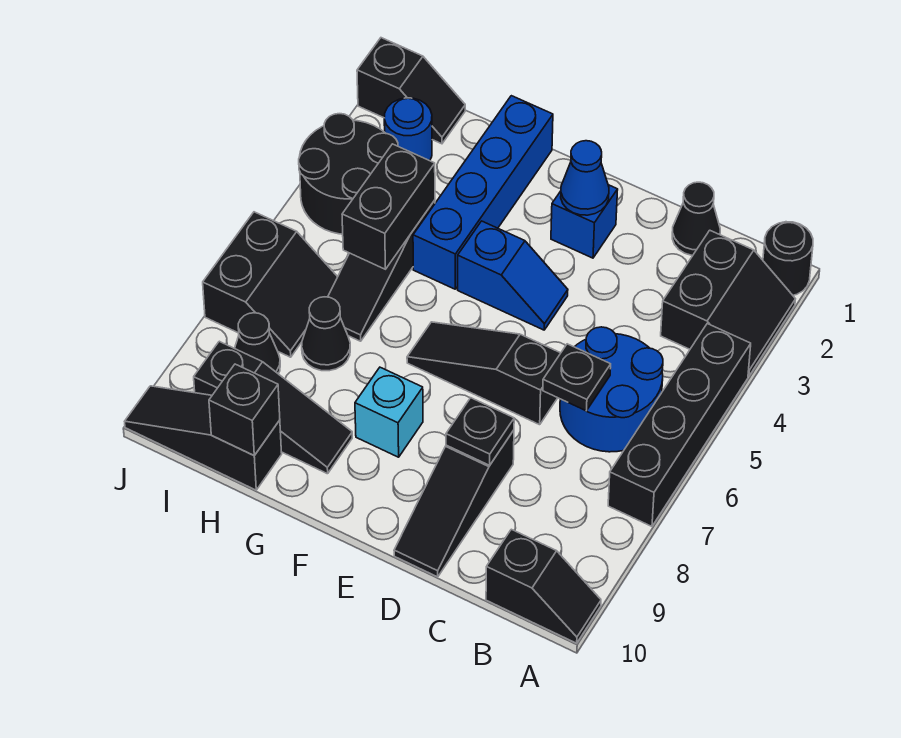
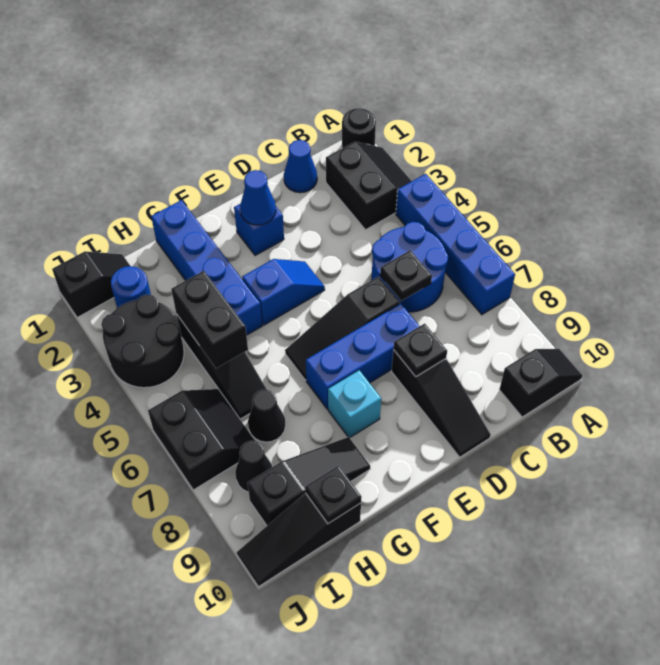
black 1x4 brick [608,324,751,526] -> blue 1x4 brick [396,174,515,315]
black 1x1 cone [672,182,720,256] -> blue 1x1 cone [284,140,317,193]
none -> blue 1x3 brick [306,304,420,409]
black 1x1 brick [209,364,280,455] -> black 1x1 plate [305,466,361,524]

